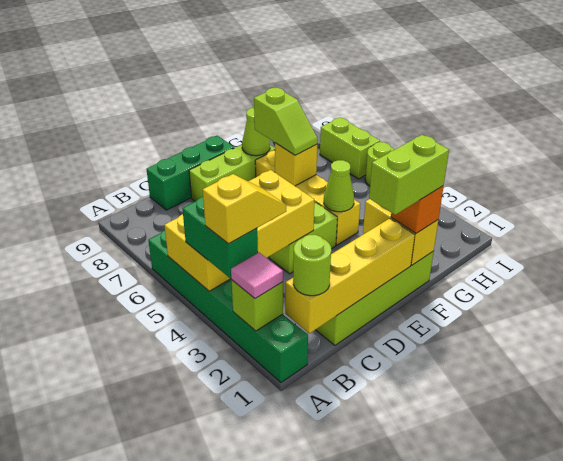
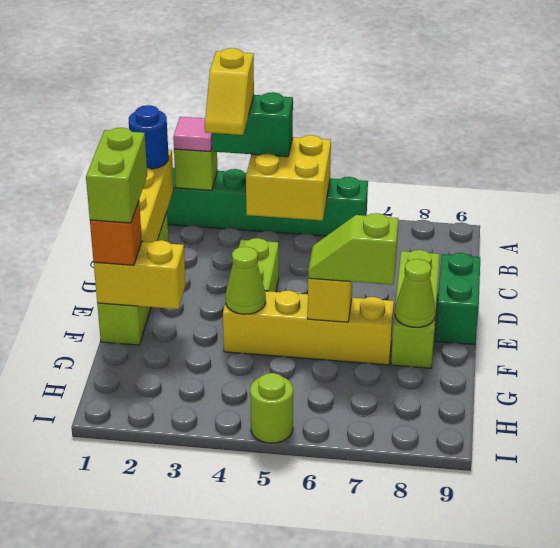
yellow 2x4 brick [164,170,314,291] -> yellow 2x2 brick [246,135,331,220]
lime 1x1 round brick [293,235,331,296] -> blue 1x1 round brick [129,105,169,169]
green 1x3 brick [146,136,234,210] -> green 1x2 brick [435,253,480,345]
lime 1x2 brick [320,117,380,179] -> none

